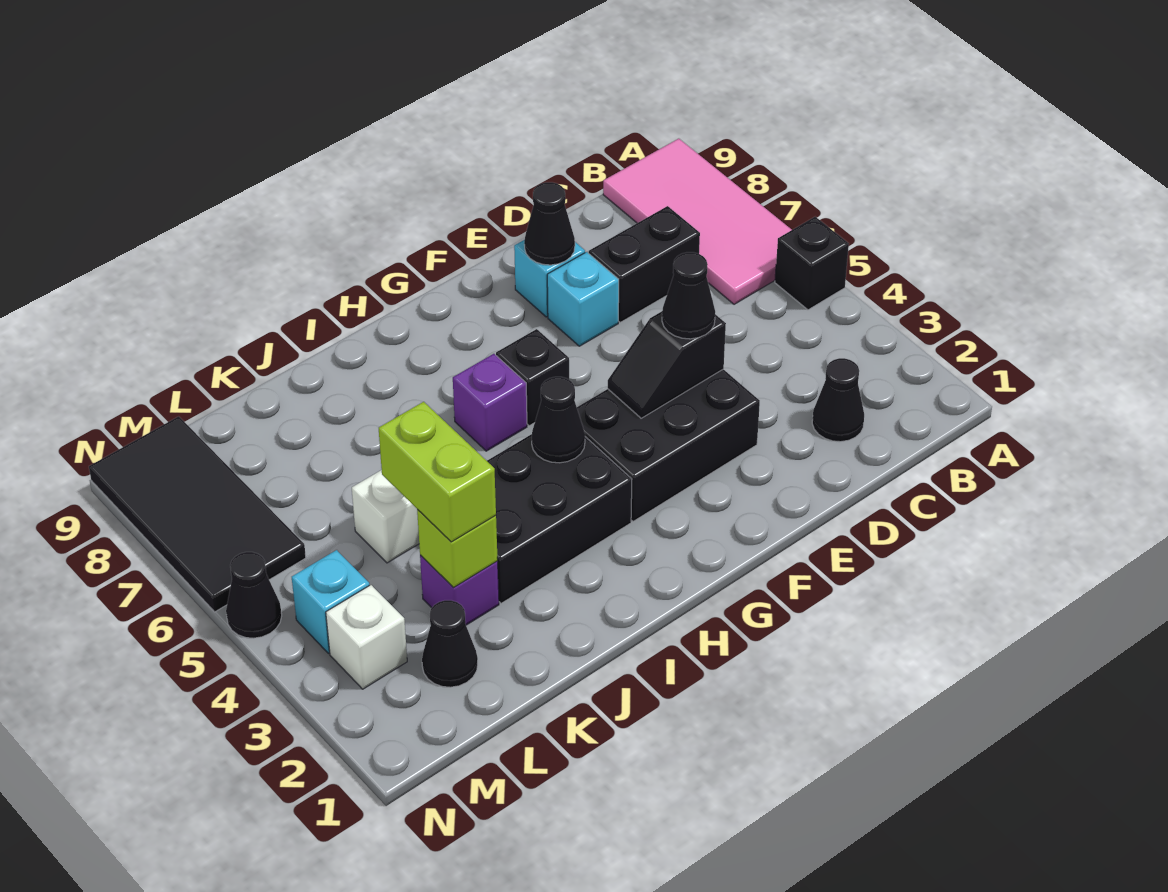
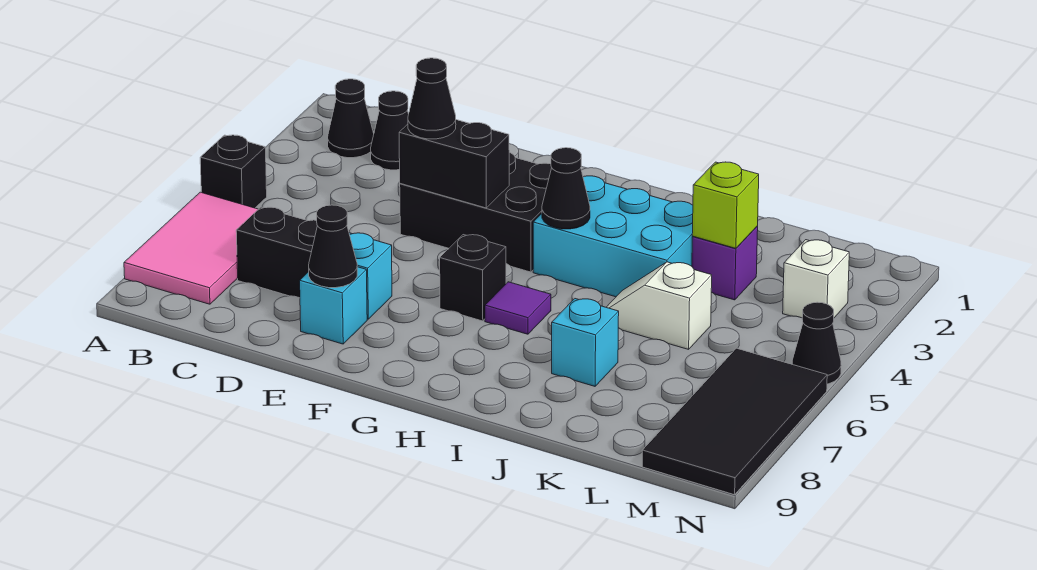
pink 2x4 tile [603,139,792,304] -> pink 2x3 tile [124,192,258,304]
black 1x2 slope [608,311,726,418] -> black 1x2 brick [399,120,509,208]
black 2x3 brick [487,434,632,603] -> cyan 2x3 brick [533,176,693,297]
purple 1x1 brick [453,354,527,451] -> purple 1x1 tile [485,282,551,334]
lime 1x2 brick [379,402,496,542] -> none
black 1x1 cone [422,600,478,687] -> black 1x1 cone moved to [328,79,374,158]
cyan 1x1 brick [292,550,369,653] -> cyan 1x1 brick moved to [552,299,619,386]

